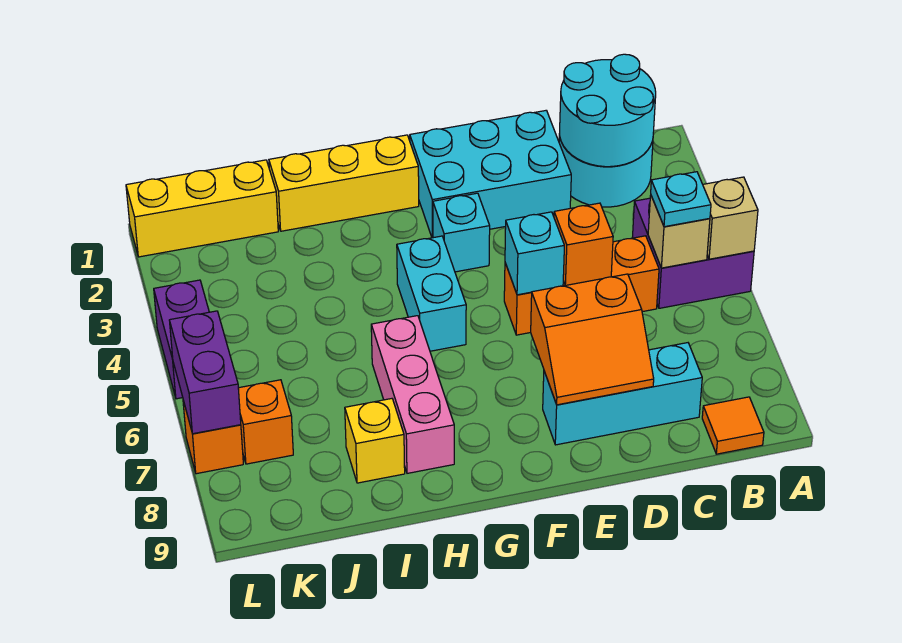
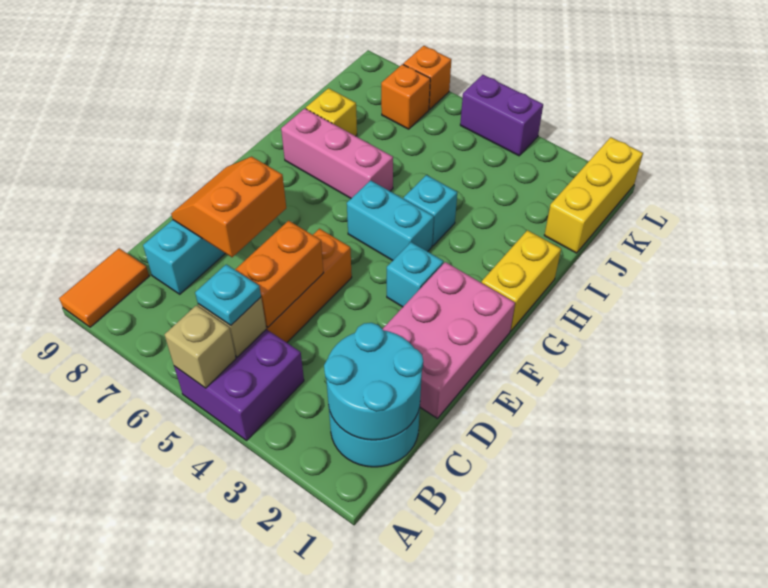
orange 1x1 tile [702,397,764,454] -> orange 1x2 tile [59,248,149,327]
cyan 2x3 brick [410,110,571,238] -> pink 2x3 brick [383,262,515,418]
orange 1x1 brick [554,203,613,285] -> orange 1x2 brick [235,221,324,327]
cyan 1x1 brick [505,212,564,295] -> cyan 1x1 brick moved to [404,175,457,246]
yellow 1x3 brick [269,135,419,231] -> yellow 1x2 brick [482,230,561,331]
purple 1x2 brick [169,311,241,434] -> none

